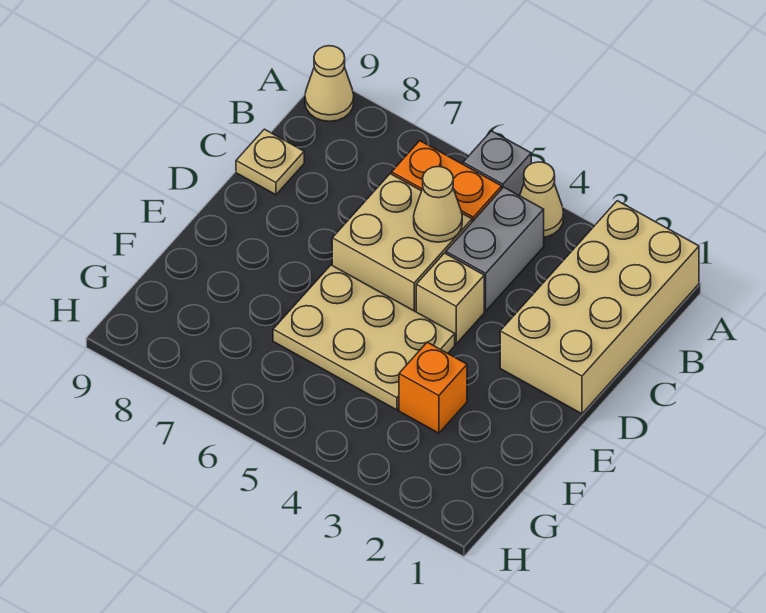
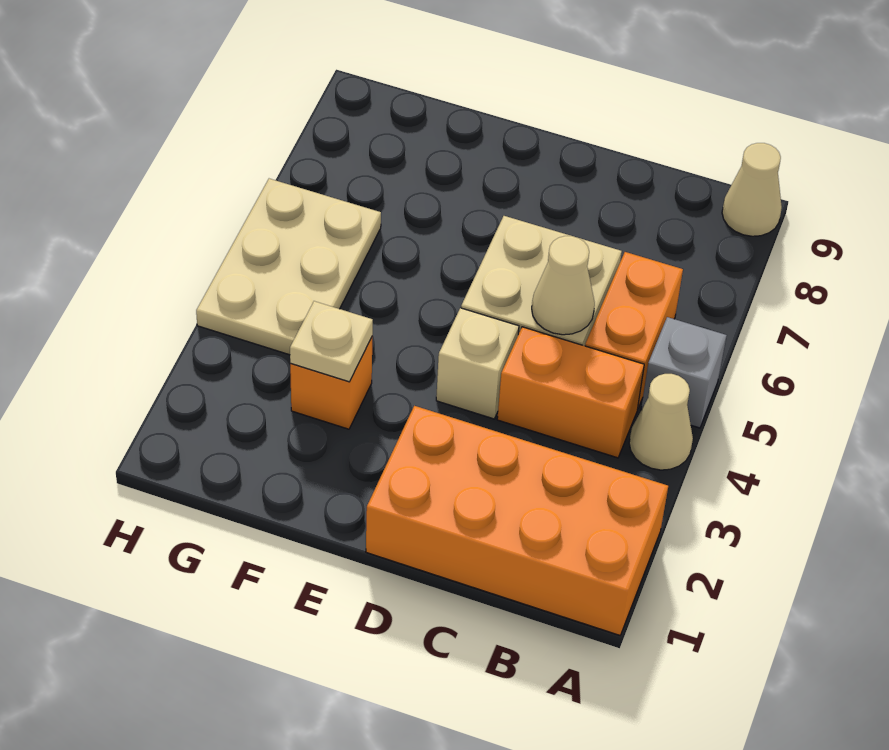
tan 2x4 brick [500,201,699,414] -> orange 2x4 brick [366,406,668,635]
grey 1x2 brick [446,187,544,311] -> orange 1x2 brick [497,327,644,458]
tan 1x1 plate [236,129,304,195] -> tan 1x1 plate moved to [290,301,373,382]
tan 2x3 plate [273,265,455,410] -> tan 2x3 plate moved to [196,179,381,355]

